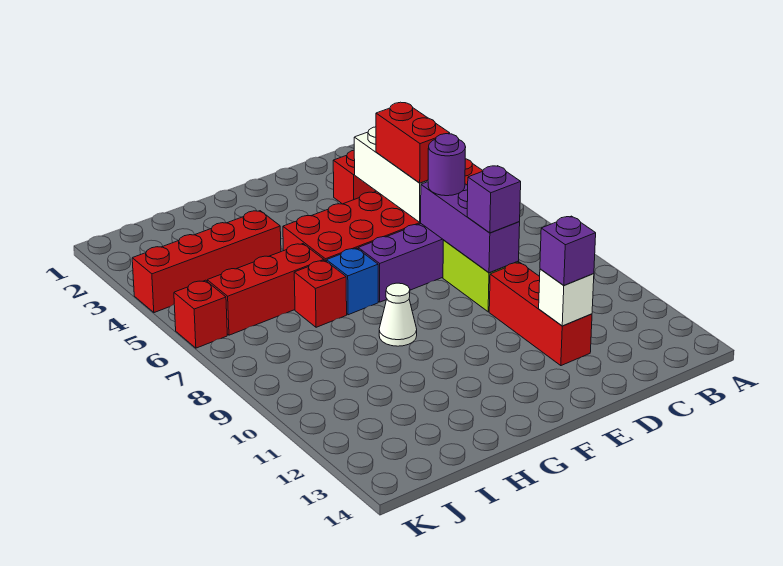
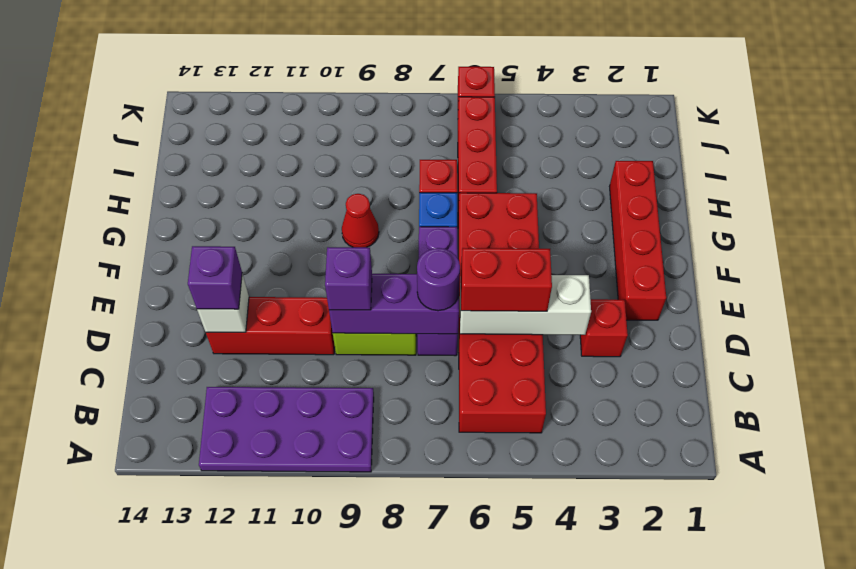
none -> purple 2x4 plate [199,387,374,472]
white 1x1 cone [379,283,417,346] -> red 1x1 cone [342,194,379,247]
red 1x4 brick [132,211,281,313] -> red 1x4 brick moved to [610,161,666,320]

